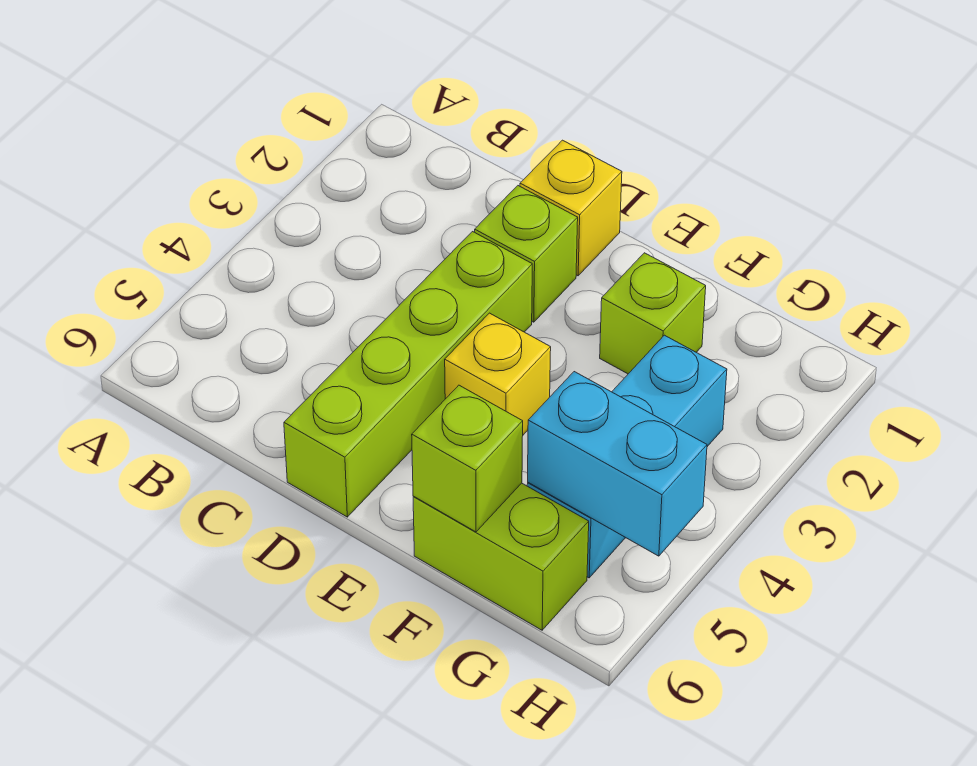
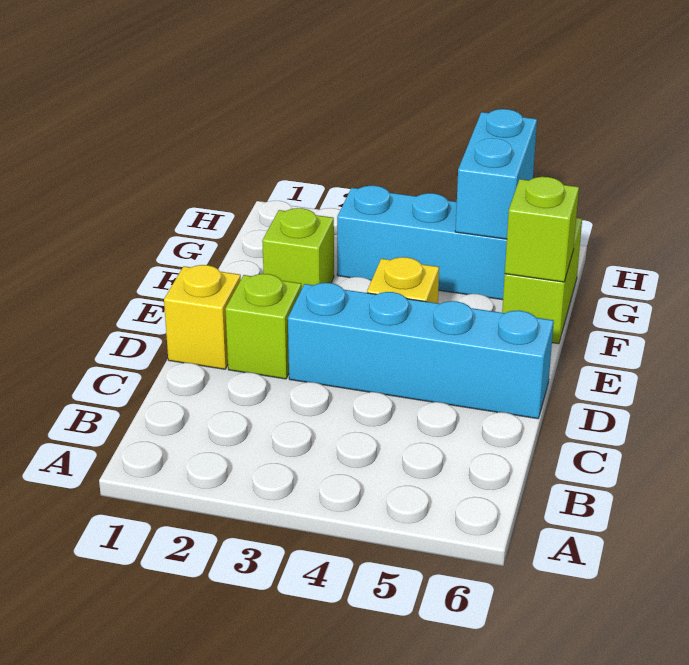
lime 1x4 brick [284,232,532,517] -> cyan 1x4 brick [288,283,554,419]

